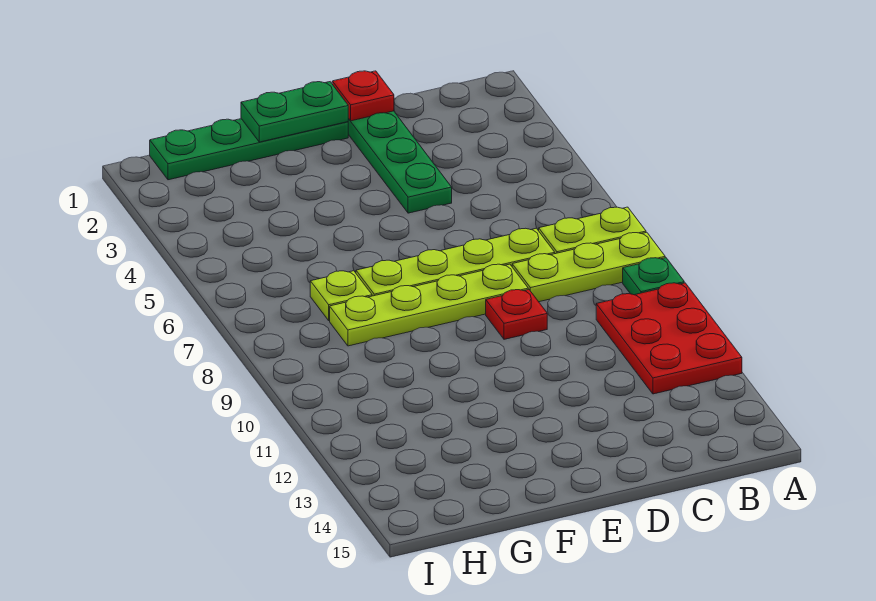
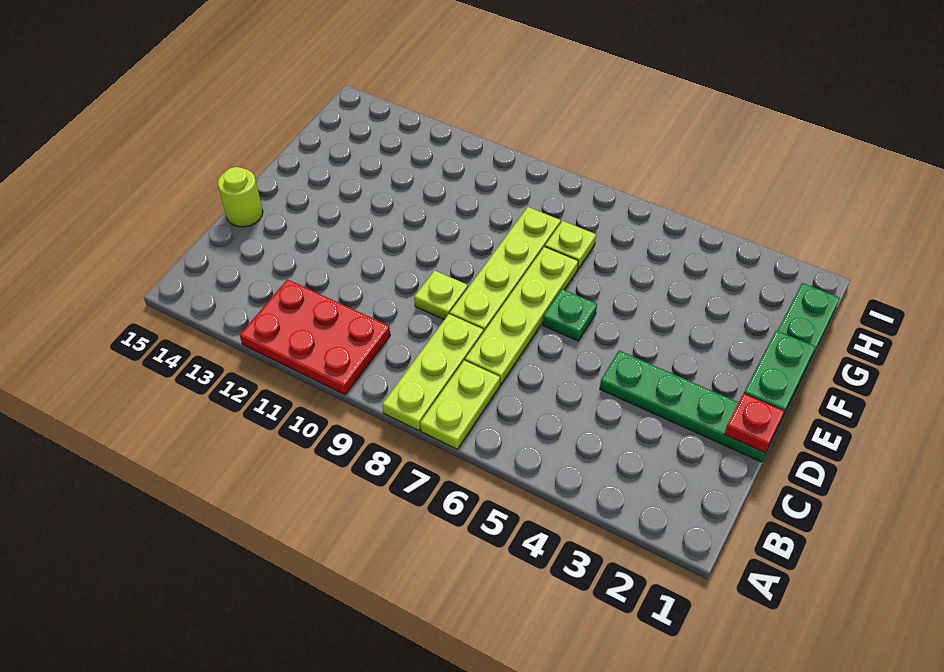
green 1x1 plate [623,258,684,295] -> green 1x1 plate moved to [543,289,597,341]
red 1x1 plate [486,289,547,339] -> lime 1x1 plate [414,270,468,320]
none -> lime 1x1 round brick [218,167,263,227]

